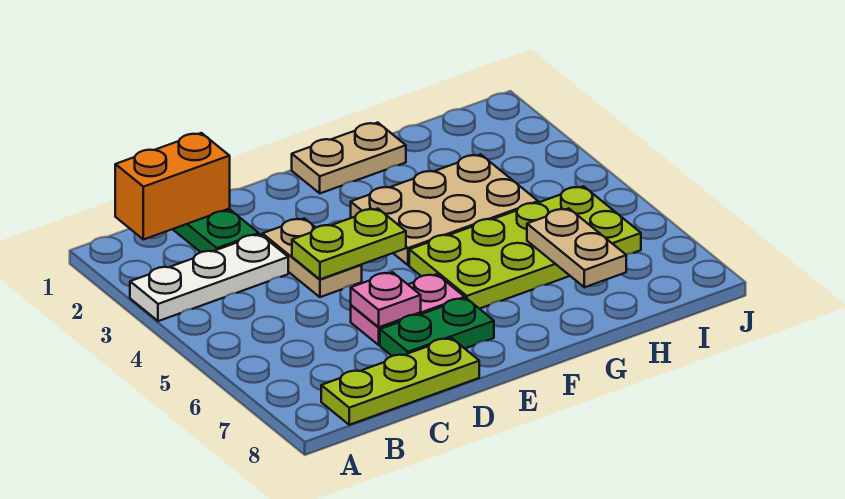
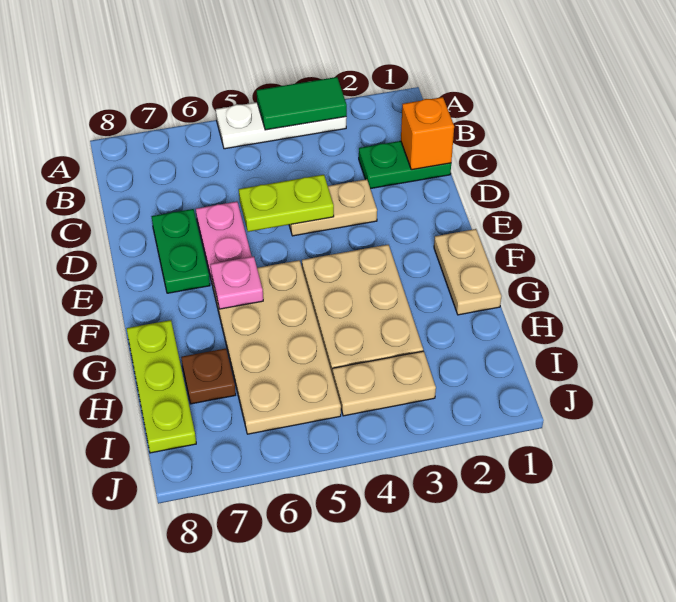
white 1x3 plate [130,234,288,321] -> white 1x3 plate turned to [216,102,347,149]
none -> green 1x2 tile [257,77,347,130]
orange 1x2 brick [115,133,230,240] -> orange 1x1 brick [401,97,454,170]
lime 1x3 plate [321,338,479,425] -> lime 1x3 plate moved to [127,320,196,453]
lime 1x2 plate [292,209,406,279] -> lime 1x2 plate turned to [239,175,334,232]
pink 1x1 plate [351,272,421,327] -> pink 1x1 plate moved to [210,256,263,309]
lime 2x4 plate [409,186,641,309] -> tan 2x4 plate [212,260,341,434]
tan 1x2 plate [527,209,626,287] -> tan 1x2 plate moved to [333,351,436,416]
none -> brown 1x1 plate [181,349,236,404]

